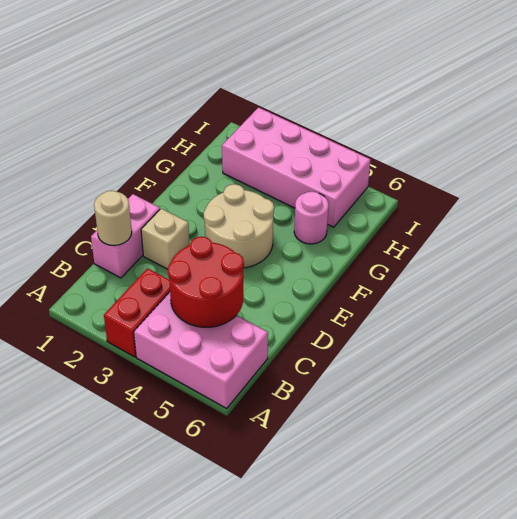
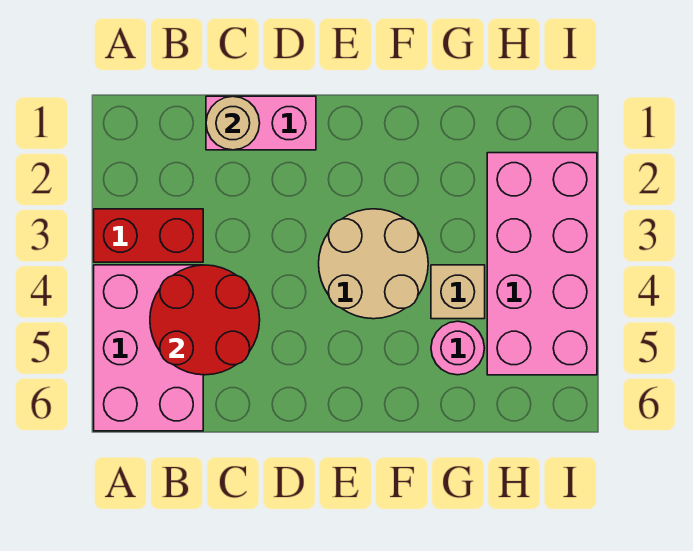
tan 1x1 brick [141,209,190,269] -> tan 1x1 brick moved to [431,265,485,319]

